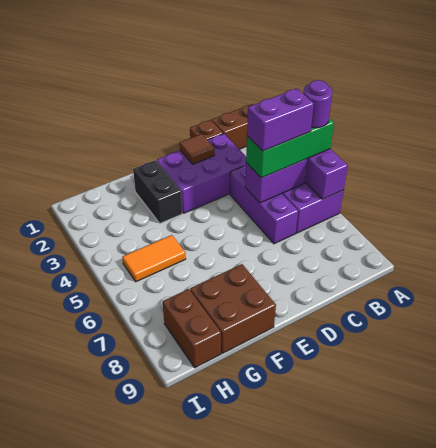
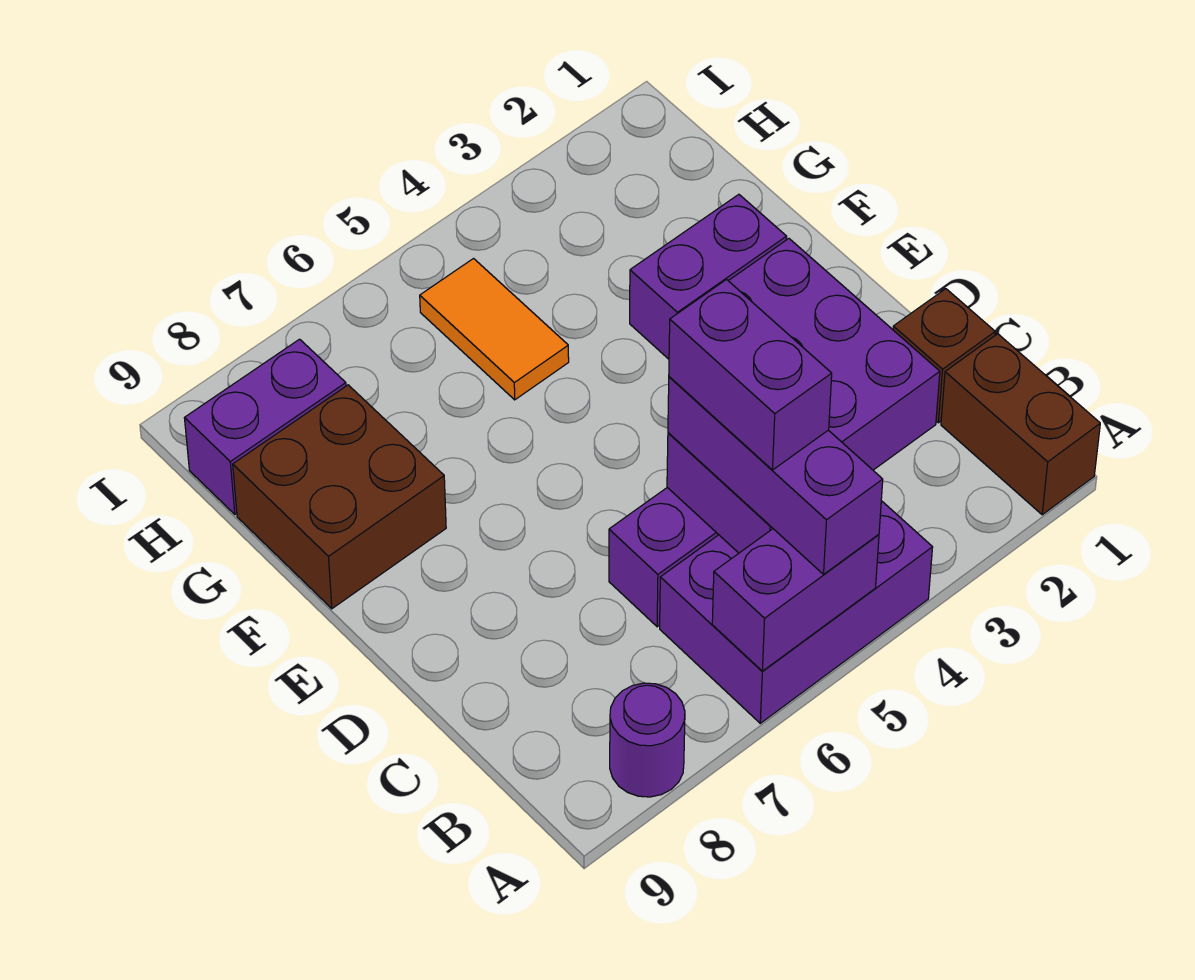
green 1x3 brick [246,118,334,178] -> purple 1x3 brick [668,377,883,574]
purple 1x1 round brick [303,80,332,128] -> purple 1x1 round brick moved to [610,683,685,797]
brown 1x1 tile [180,134,215,164] -> none
black 1x2 brick [133,160,182,223] -> purple 1x2 brick [630,194,787,359]
brown 1x2 brick [163,289,221,368] -> purple 1x2 brick [185,339,346,514]

